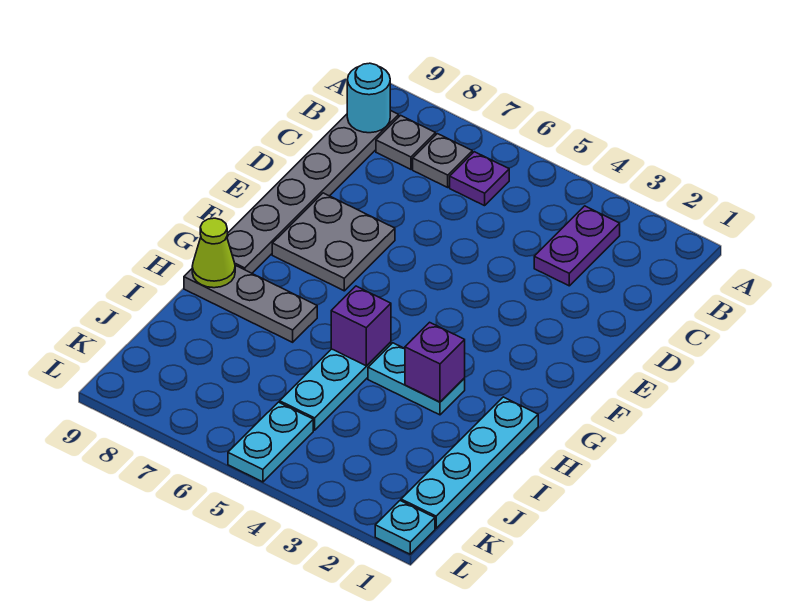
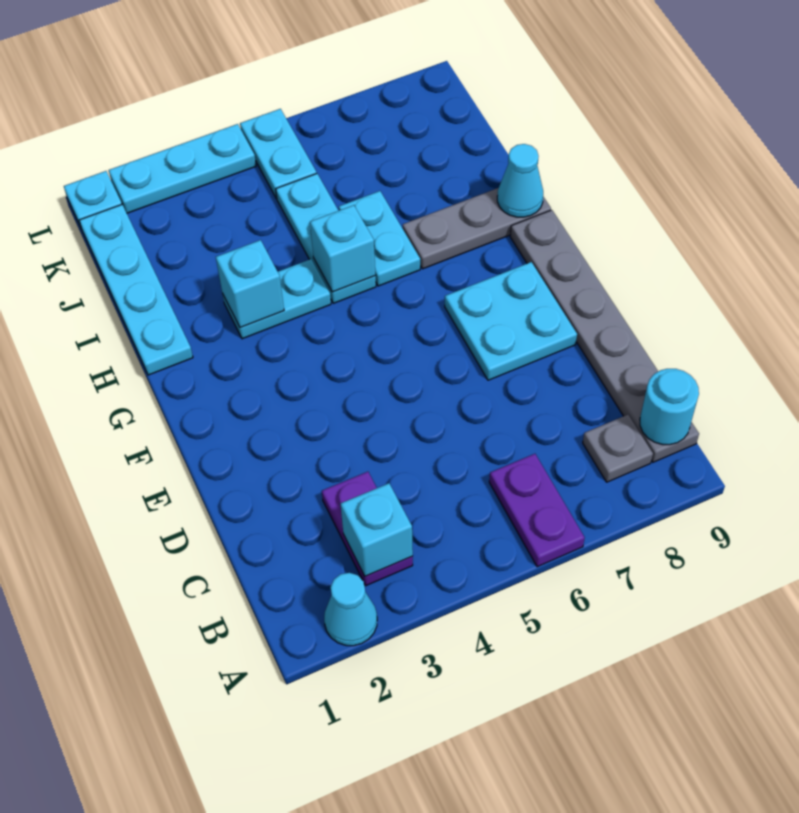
none -> cyan 1x1 cone [324,573,377,646]
none -> cyan 1x1 brick [341,483,413,576]
purple 1x1 plate [450,152,509,206] -> purple 1x2 plate [489,454,585,567]
grey 1x1 plate [413,134,472,187] -> none
grey 2x2 plate [272,193,395,291] -> cyan 2x2 plate [445,262,577,380]
purple 1x1 brick [405,322,465,402] -> cyan 1x1 brick [216,240,284,328]
purple 1x1 brick [331,286,391,366] -> cyan 1x1 brick [310,205,375,292]
none -> cyan 1x2 plate [339,191,420,286]
lime 1x1 cone [192,218,235,288] -> cyan 1x1 cone [497,144,543,217]
none -> cyan 1x3 plate [109,124,256,213]

